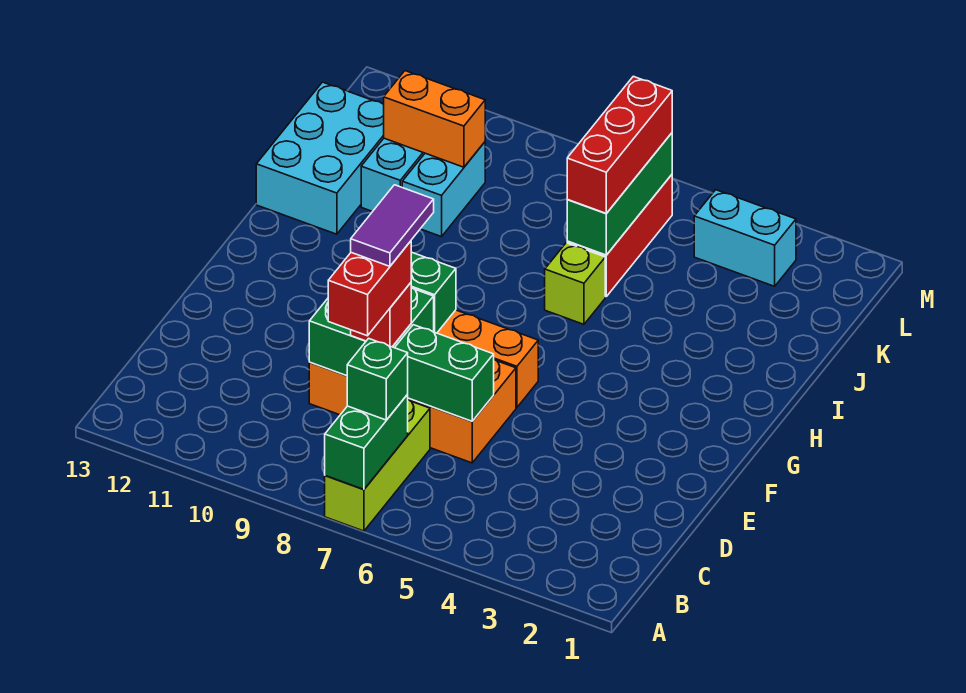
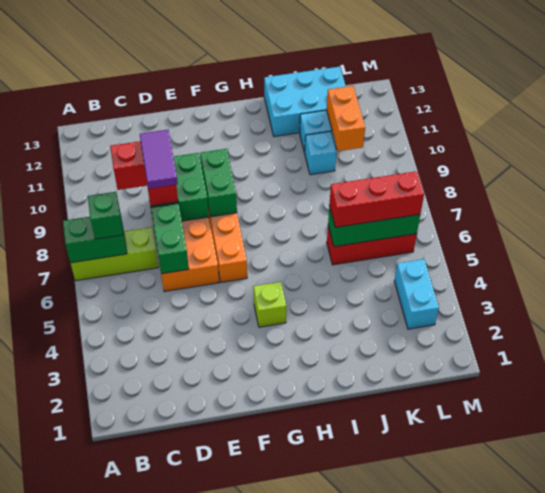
purple 1x2 tile [351,185,434,266] -> purple 1x2 tile turned to [140,130,178,189]
lime 1x1 brick [545,243,605,324] -> lime 1x1 brick moved to [253,282,286,327]
cyan 1x2 brick [402,142,485,237] -> cyan 1x1 brick [305,131,336,175]

